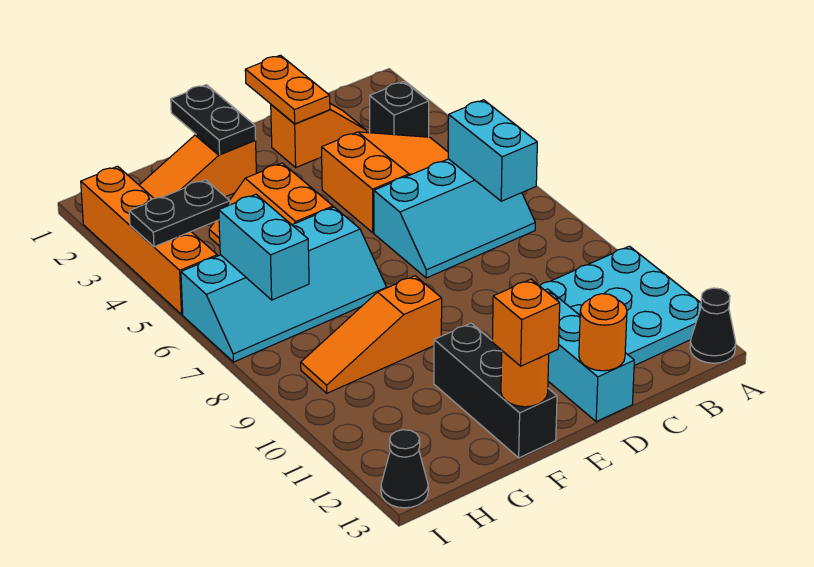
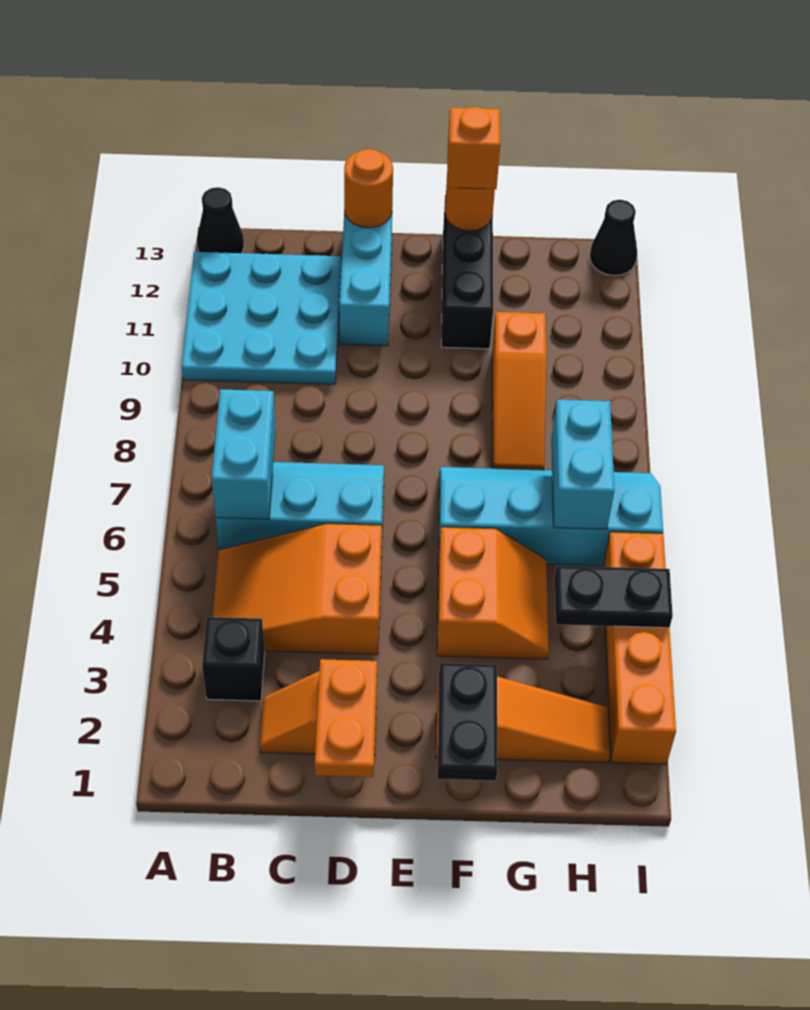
orange 1x3 slope [301,276,442,393] -> orange 1x3 slope turned to [492,312,546,470]

